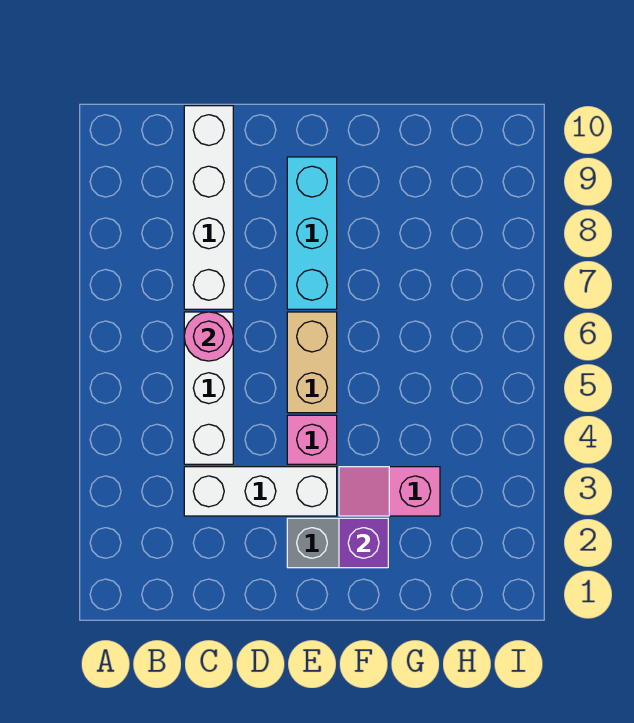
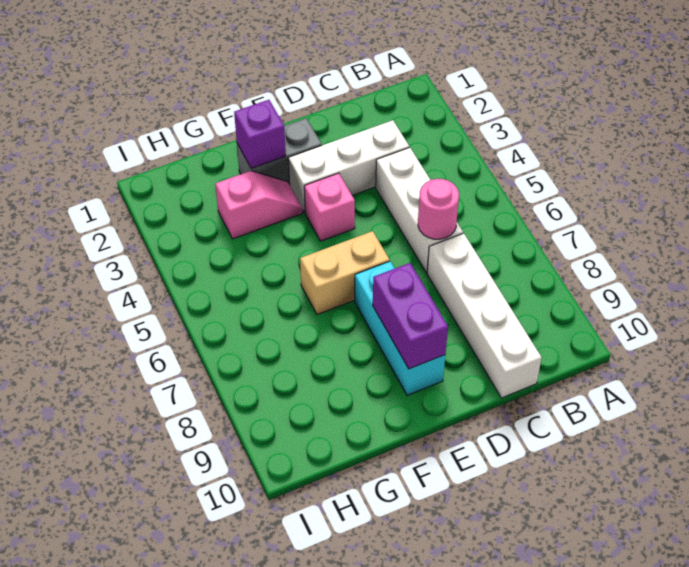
tan 1x2 brick [287,312,337,413] -> tan 1x2 brick turned to [300,231,390,315]
none -> purple 1x2 brick [373,263,448,369]

